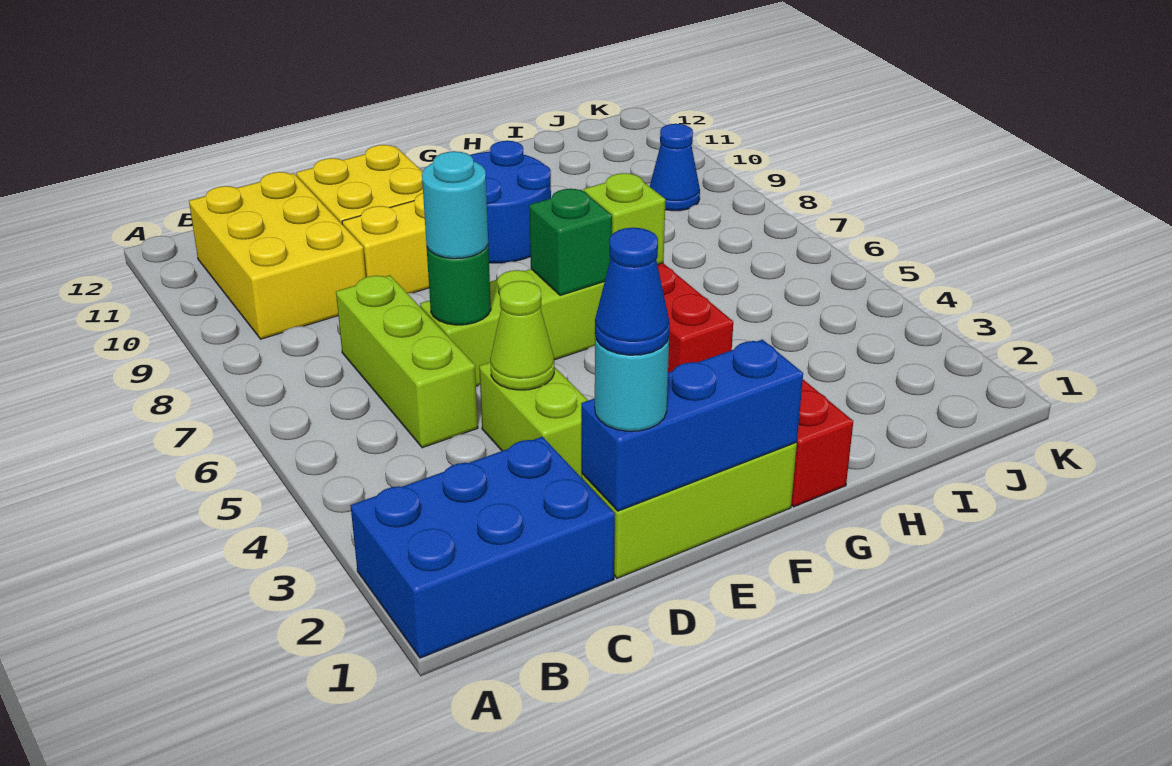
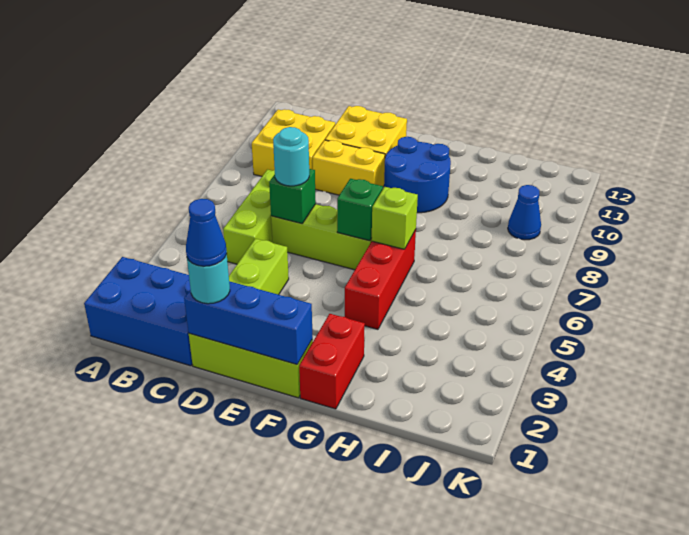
yellow 2x3 brick [189,172,366,339] -> yellow 2x2 brick [252,109,335,176]
lime 1x1 cone [490,281,554,390] -> none
green 1x1 round brick [427,246,491,325] -> green 1x1 brick [269,169,316,224]

